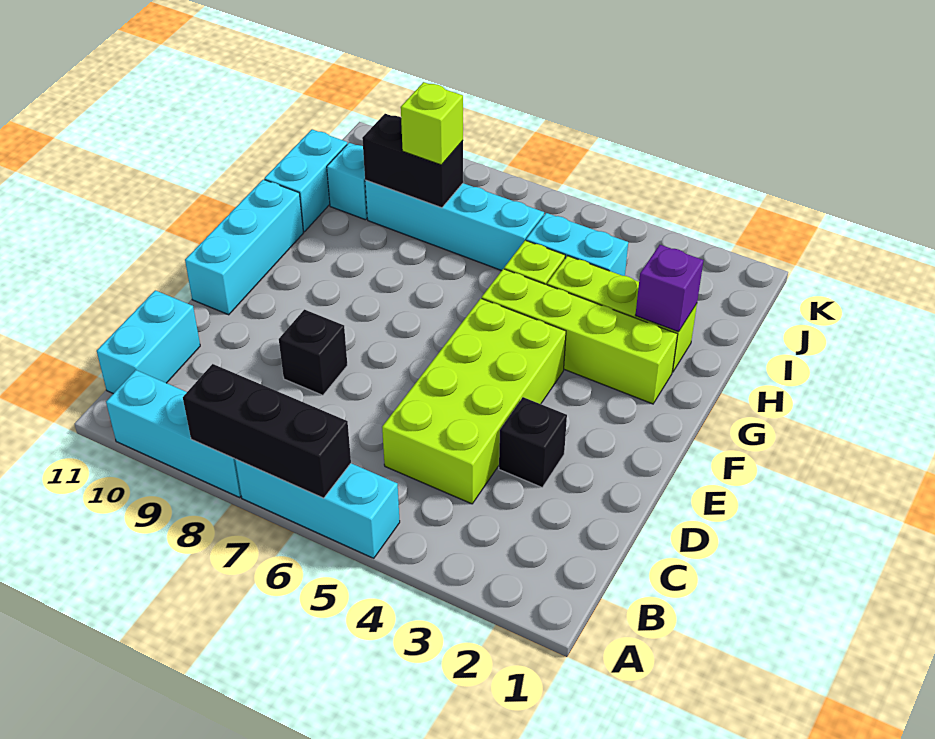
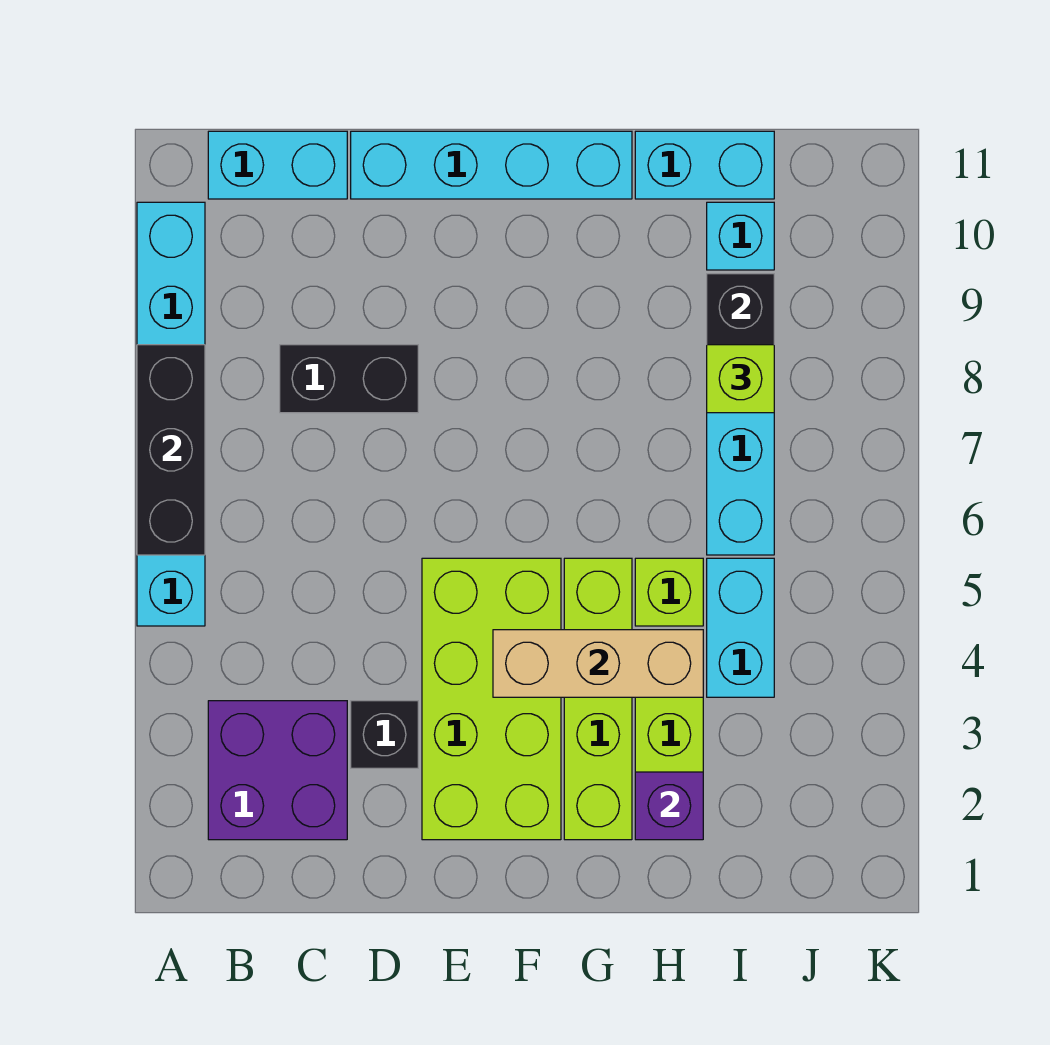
none -> purple 2x2 brick [208,701,347,840]
lime 2x4 brick [382,298,566,504] -> lime 2x4 brick turned to [422,558,561,840]
black 1x1 brick [279,310,347,395] -> black 1x2 brick [280,345,418,413]
cyan 1x3 brick [185,179,304,315] -> cyan 1x4 brick [351,131,632,199]
none -> tan 1x3 brick [493,630,703,697]

